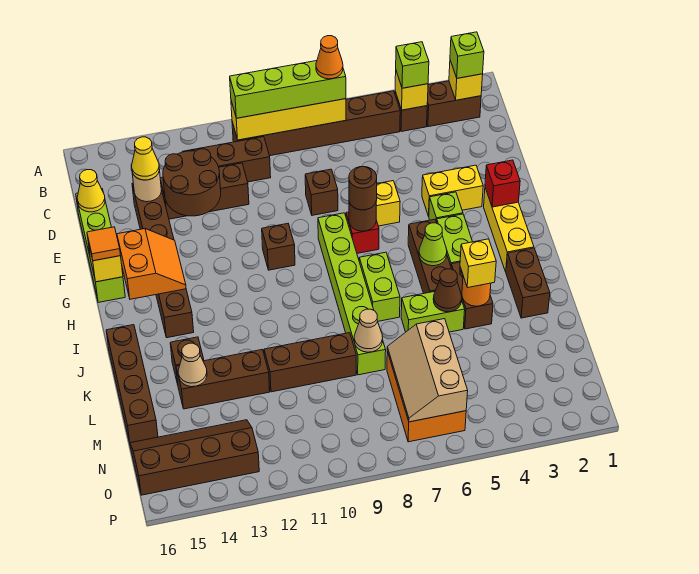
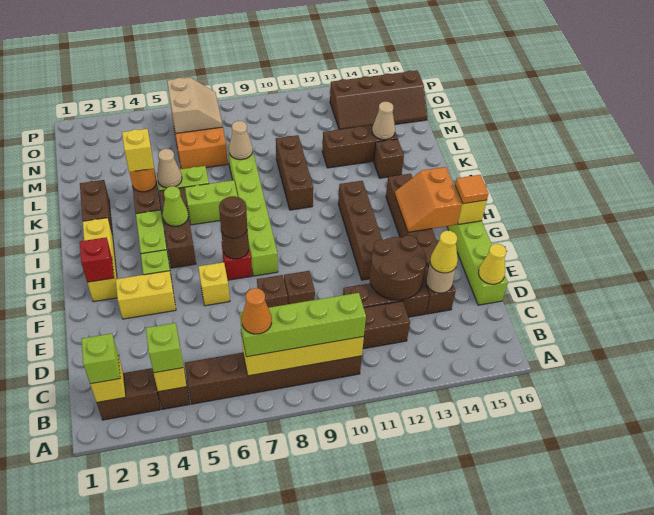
brown 1x1 brick [262,224,295,270] -> brown 1x1 brick moved to [284,271,315,304]
lime 1x2 brick [359,252,400,321] -> lime 1x2 brick turned to [185,180,238,225]
brown 1x4 brick [106,325,158,443] -> brown 1x4 brick moved to [338,181,382,280]
brown 1x1 cone [433,269,462,312] -> tan 1x1 cone [157,149,182,188]
brown 1x3 brick [264,333,356,392] -> brown 1x3 brick turned to [276,135,313,210]
tan 2x3 slope [387,319,468,422] -> tan 2x2 slope [167,77,223,133]

